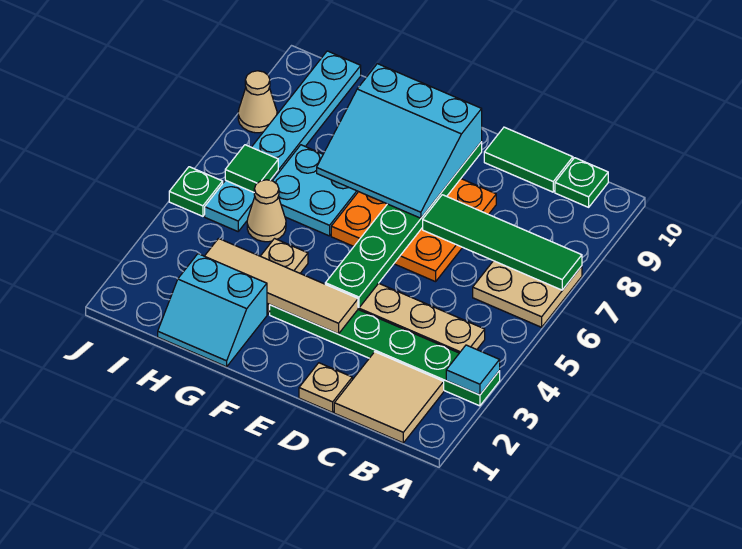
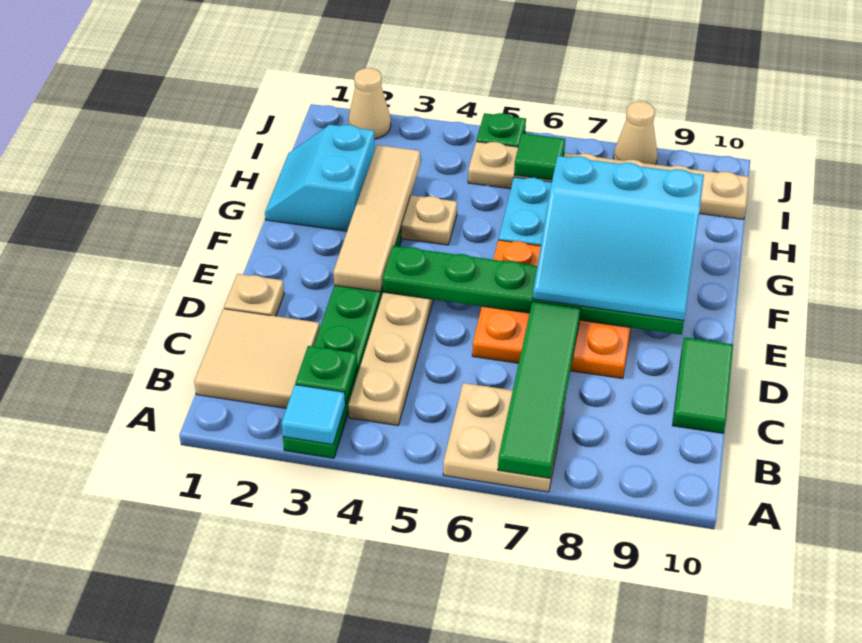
green 1x1 plate [555,158,608,207] -> green 1x1 plate moved to [295,346,357,404]
cyan 3x3 slope [317,64,482,218] -> cyan 3x3 slope turned to [533,156,704,320]
tan 1x1 cone [247,180,286,242] -> tan 1x1 cone moved to [348,68,391,139]
cyan 1x6 plate [205,51,361,231] -> tan 1x6 plate [468,142,749,219]

